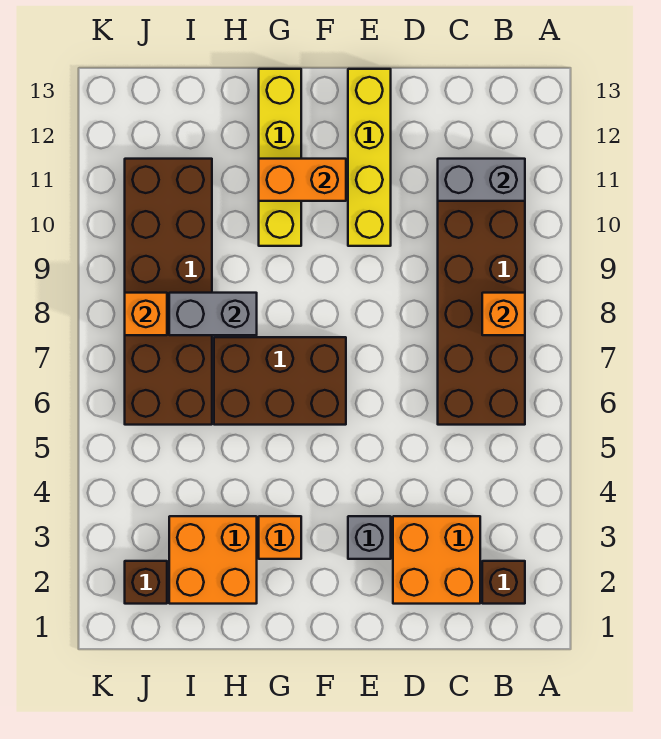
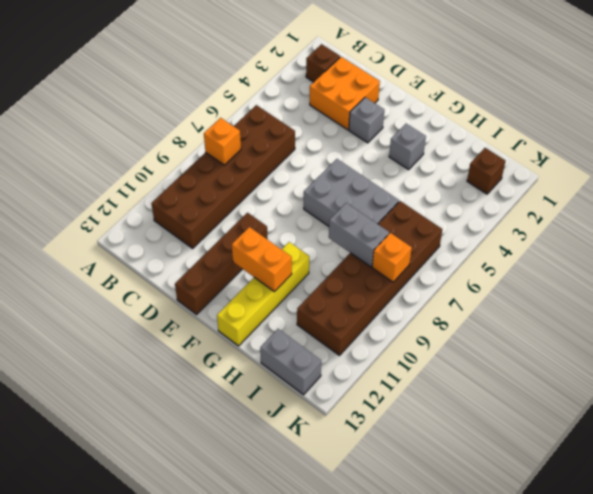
grey 1x2 brick [438,159,525,201] -> grey 1x2 brick moved to [260,329,321,395]
yellow 1x4 brick [348,69,391,246] -> brown 1x4 brick [175,213,268,314]
brown 2x3 brick [214,337,346,425] -> grey 2x3 brick [304,159,399,226]
orange 1x1 brick [259,516,301,559] -> grey 1x1 brick [389,124,426,170]
orange 2x2 brick [169,516,257,604] -> none

